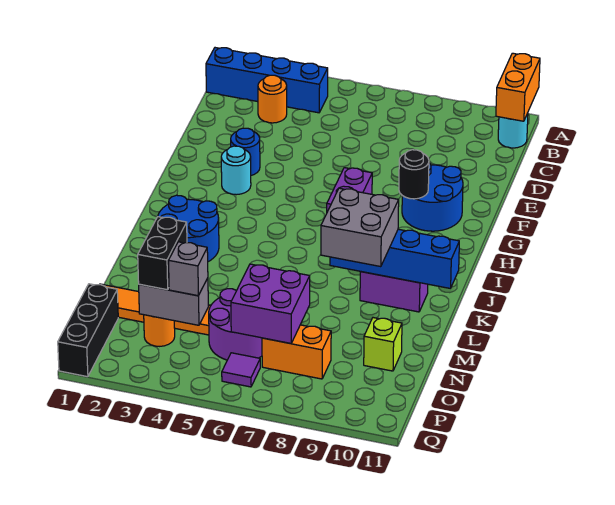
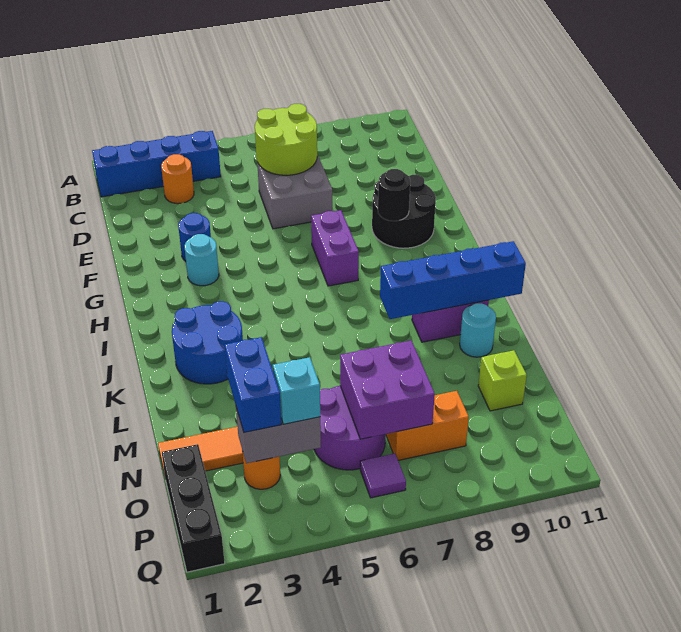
orange 1x2 brick [496,53,540,121] -> none
cyan 1x1 round brick [498,113,528,148] -> cyan 1x1 round brick moved to [460,303,496,357]
none -> lime 2x2 round brick [255,104,317,175]
blue 2x2 round brick [402,163,463,231] -> black 2x2 round brick [372,175,436,248]
grey 2x2 brick [321,188,399,267] -> grey 2x2 brick moved to [257,155,332,229]
black 1x2 brick [138,217,187,290] -> blue 1x2 brick [225,337,281,432]
grey 1x1 brick [169,242,208,296] -> cyan 1x1 brick [273,357,320,424]

